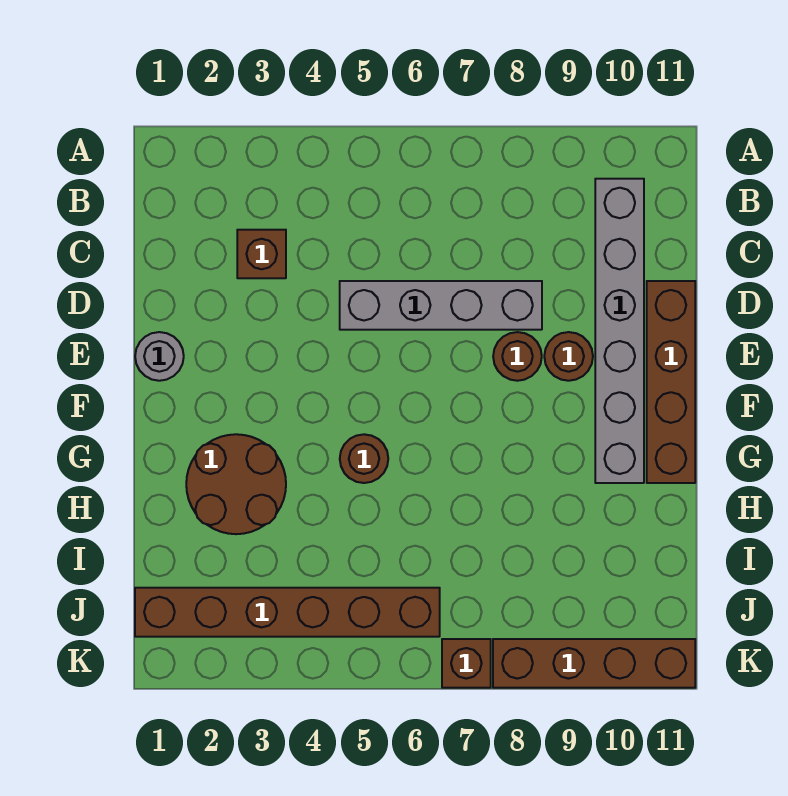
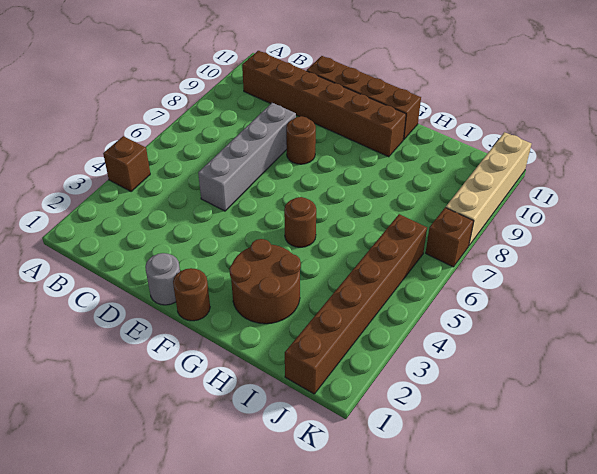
grey 1x6 brick [595,179,644,483] -> brown 1x6 brick [242,51,406,157]
brown 1x1 brick [237,230,286,278] -> brown 1x1 brick moved to [103,136,150,192]
brown 1x1 round brick [544,332,593,381] -> brown 1x1 round brick moved to [173,268,210,321]
brown 1x4 brick [493,639,695,688] -> tan 1x4 brick [446,132,531,245]

